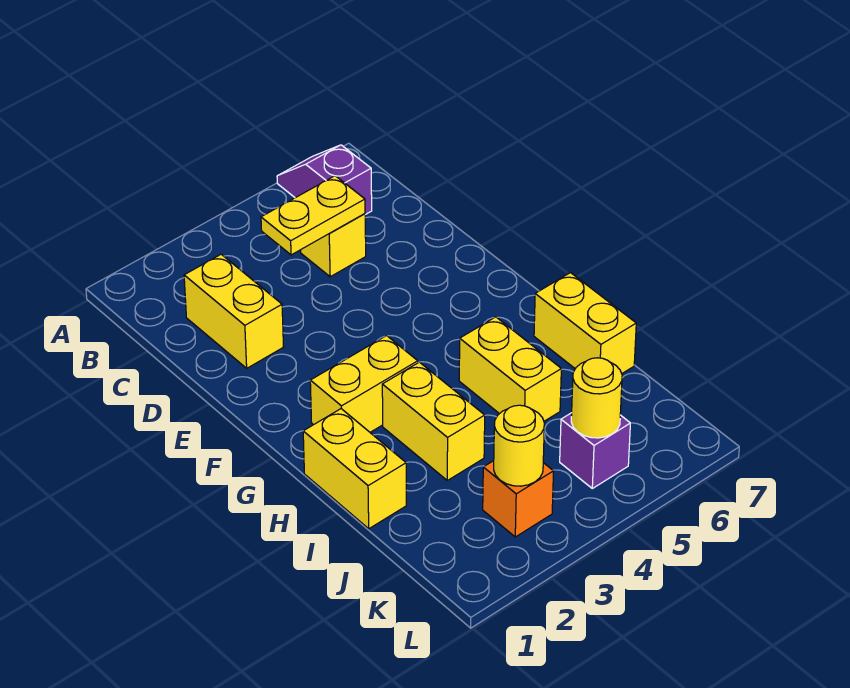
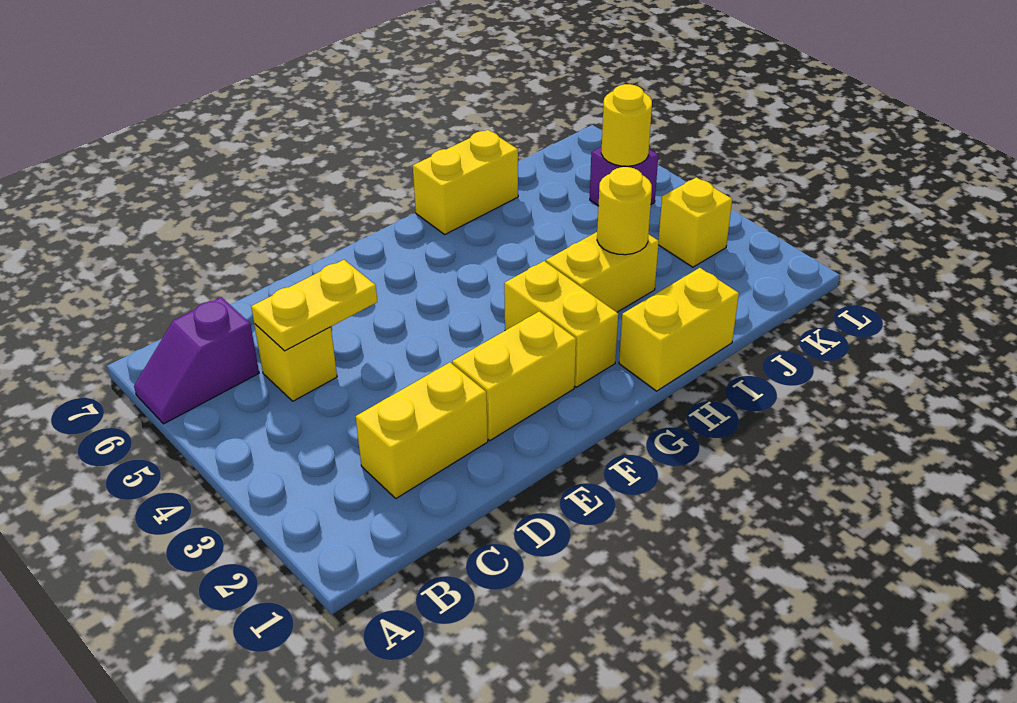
yellow 1x2 plate [261,176,365,255] -> yellow 1x2 plate turned to [251,260,377,351]
yellow 1x2 brick [459,317,561,421] -> yellow 1x2 brick moved to [452,311,576,440]
orange 1x1 brick [483,461,554,537] -> yellow 1x1 brick [658,177,732,267]
yellow 1x1 round brick [494,405,544,486] -> yellow 1x1 round brick moved to [597,167,652,255]

